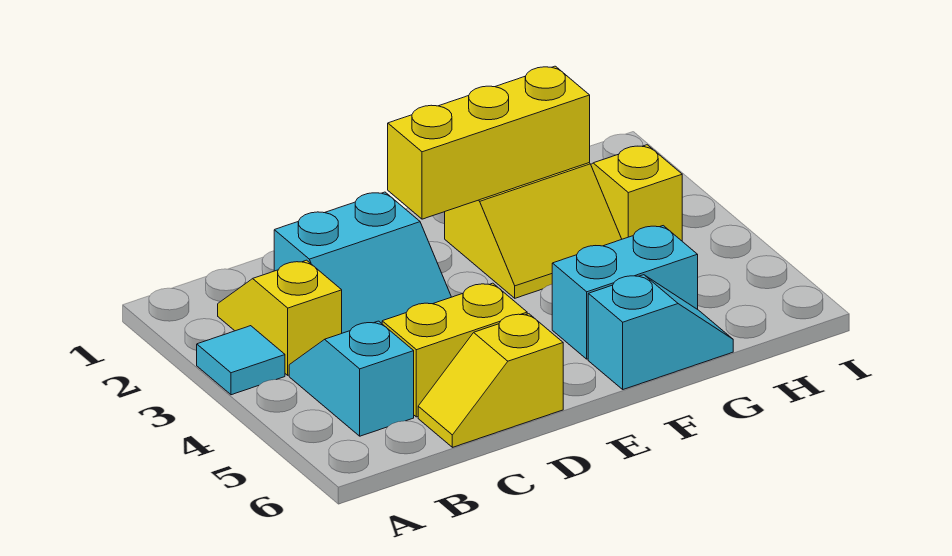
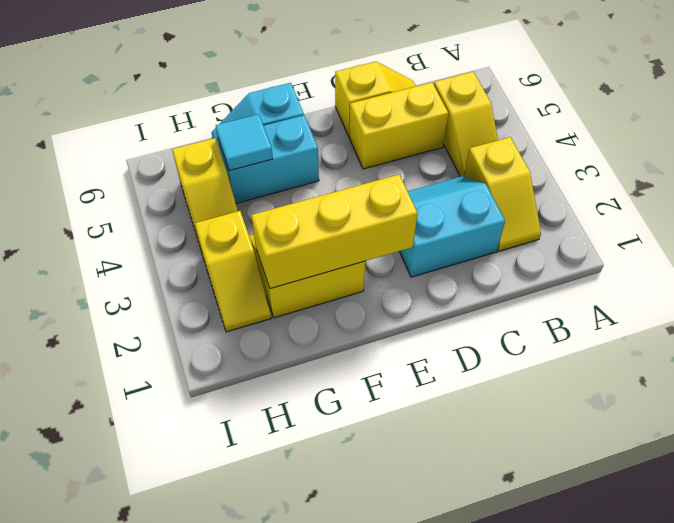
cyan 1x1 tile [197,326,285,395] -> cyan 1x1 tile moved to [216,114,273,171]
cyan 1x2 slope [289,321,414,436] -> yellow 1x2 slope [434,72,498,177]
none -> yellow 1x2 slope [172,138,237,248]

